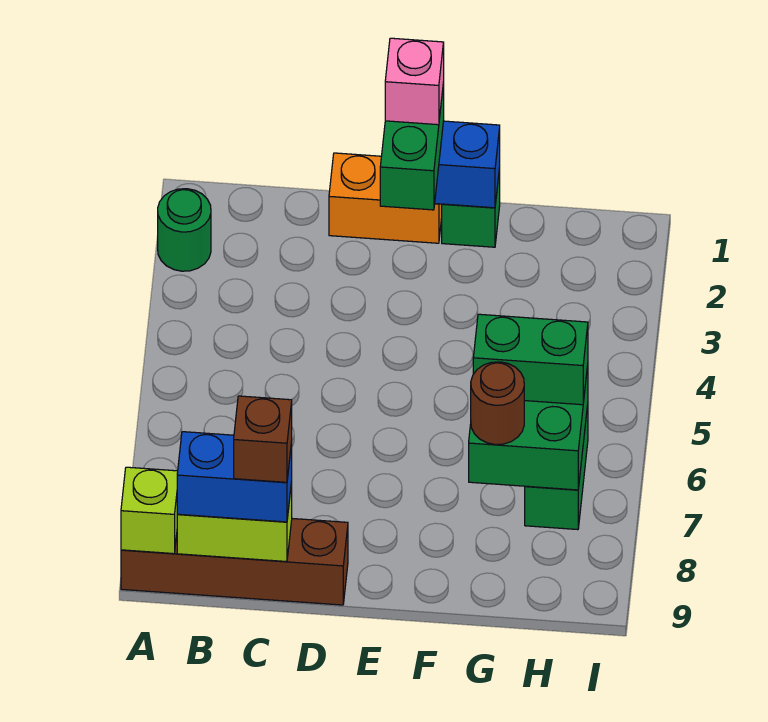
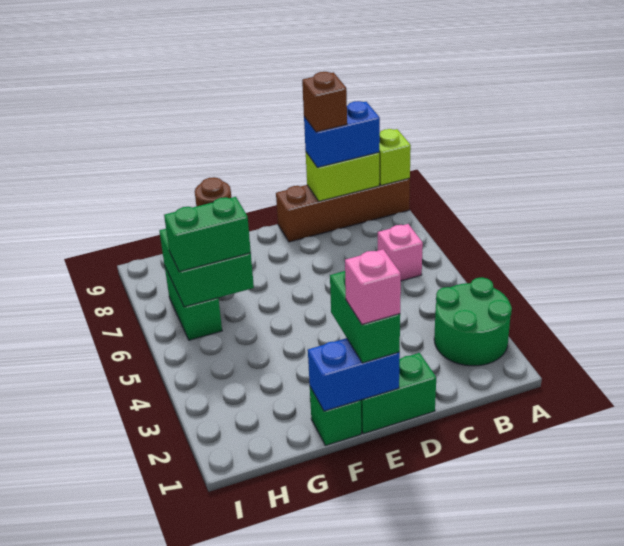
green 1x1 round brick [158,189,211,271] -> green 2x2 round brick [434,277,512,366]
none -> pink 1x1 brick [378,224,423,281]
orange 1x2 brick [329,153,442,243] -> green 1x2 brick [361,353,436,434]

